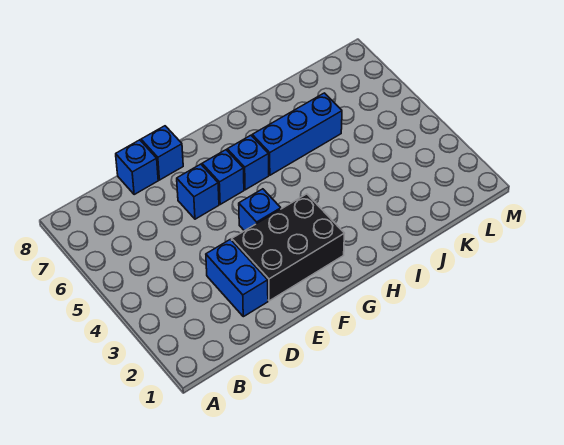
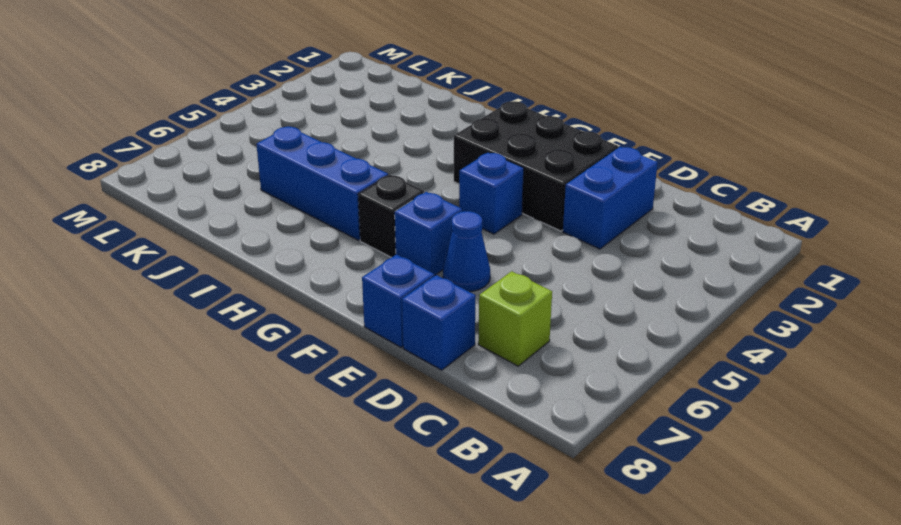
none -> lime 1x1 brick [478,271,552,366]
blue 1x1 brick [177,164,219,219] -> blue 1x1 cone [443,211,490,292]
blue 1x1 brick [227,135,269,190] -> black 1x1 brick [358,174,424,258]

